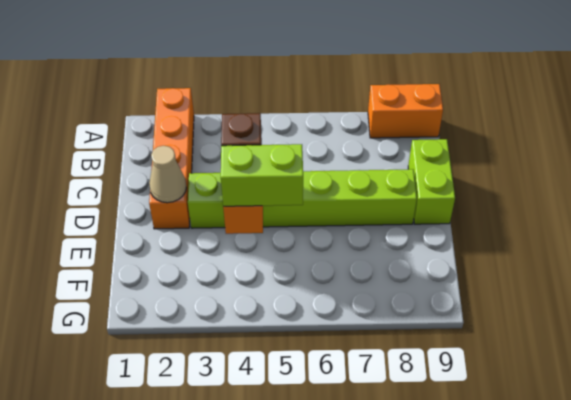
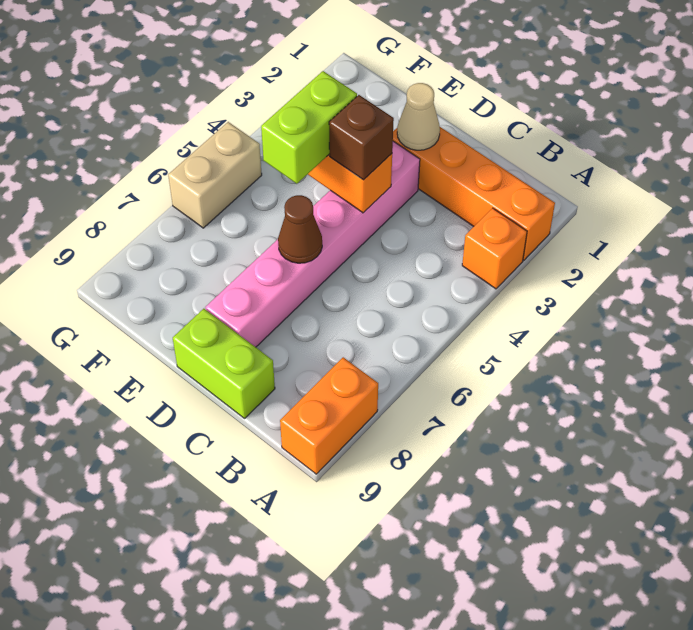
none -> orange 1x1 brick [462,208,527,289]
lime 1x6 brick [188,169,417,228] -> pink 1x6 brick [205,141,420,347]
none -> brown 1x1 cone [278,195,322,263]
none -> tan 1x2 brick [168,122,262,228]

